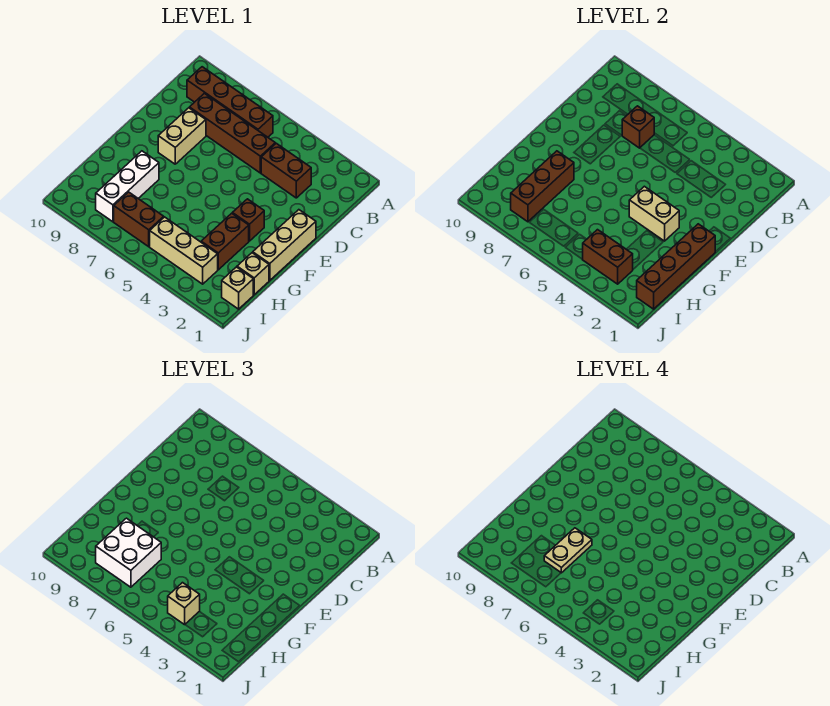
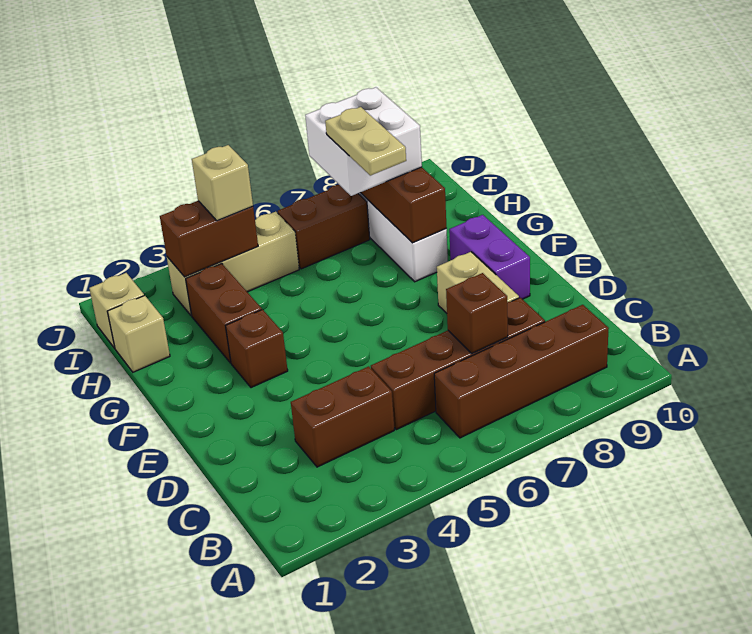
tan 1x3 brick [253,210,316,280] -> none
none -> purple 1x2 brick [449,215,530,299]
brown 1x4 brick [637,224,715,309] -> none
tan 1x2 brick [629,186,679,241] -> none

